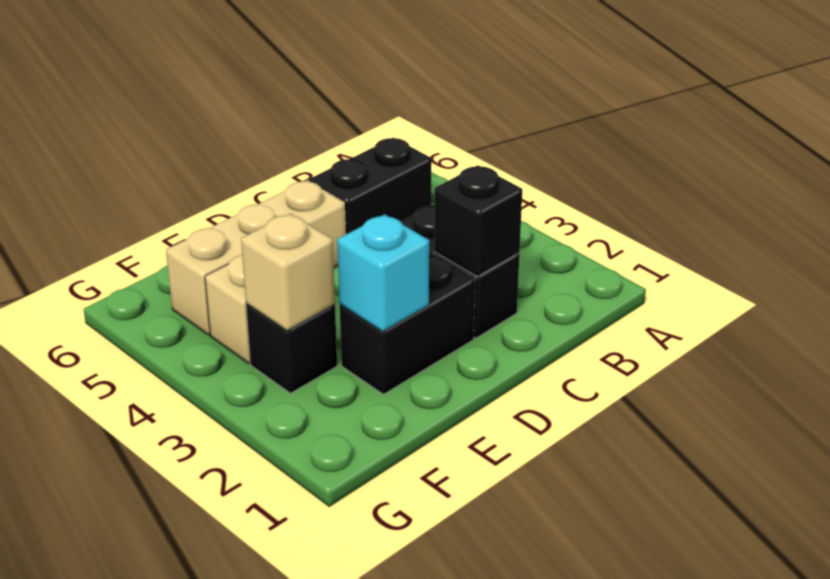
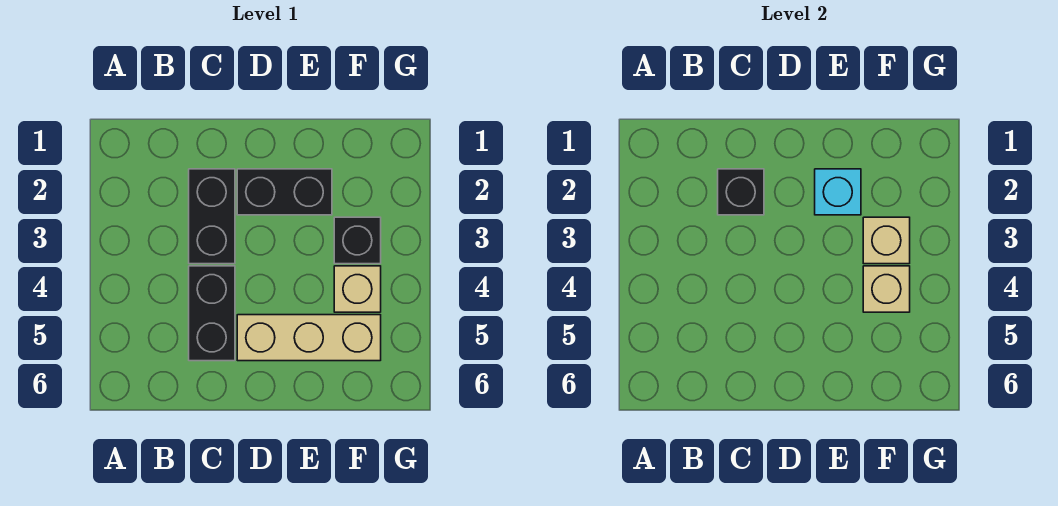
black 1x2 brick [309,138,432,234] -> black 1x2 brick turned to [189,266,235,361]
none -> tan 1x1 brick [863,266,910,312]

